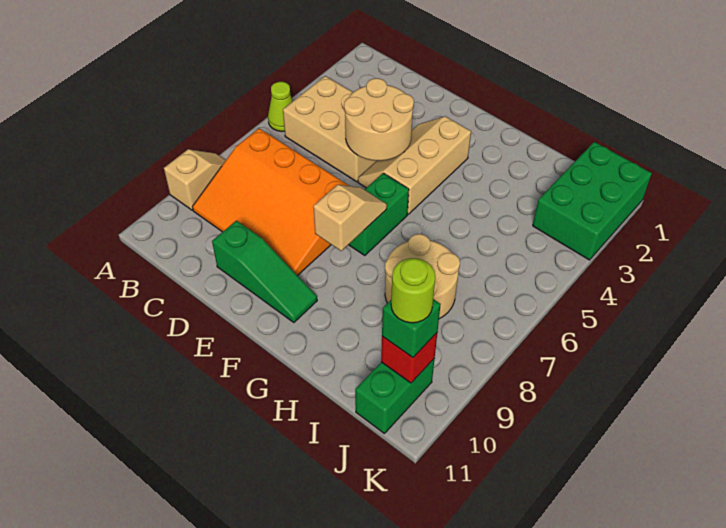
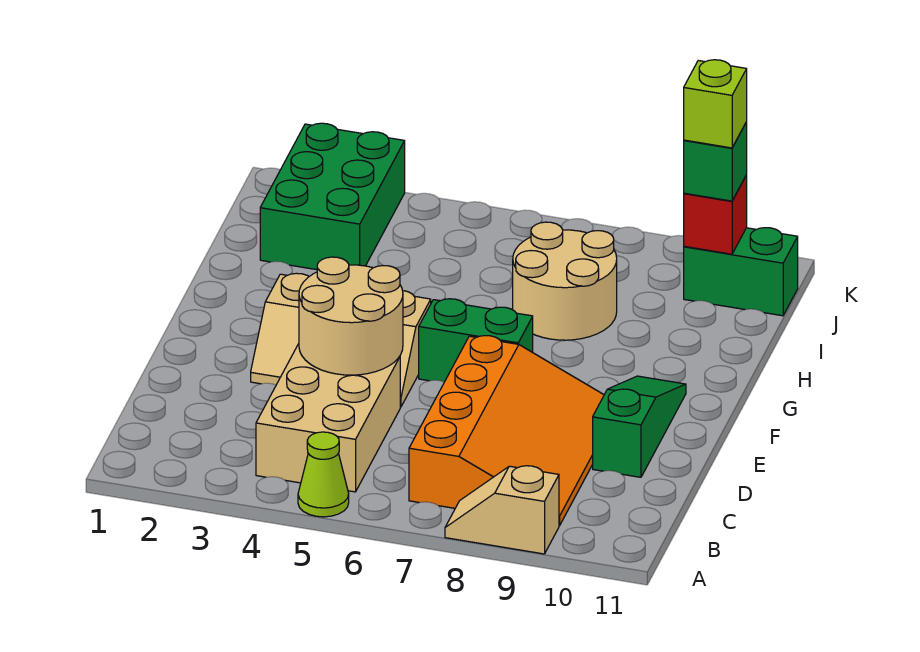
tan 1x2 slope [313,185,387,251] -> none
green 2x3 brick [533,142,652,260] -> green 2x3 brick turned to [260,123,405,270]
lime 1x1 round brick [391,258,435,323] -> lime 1x1 brick [684,60,747,148]

